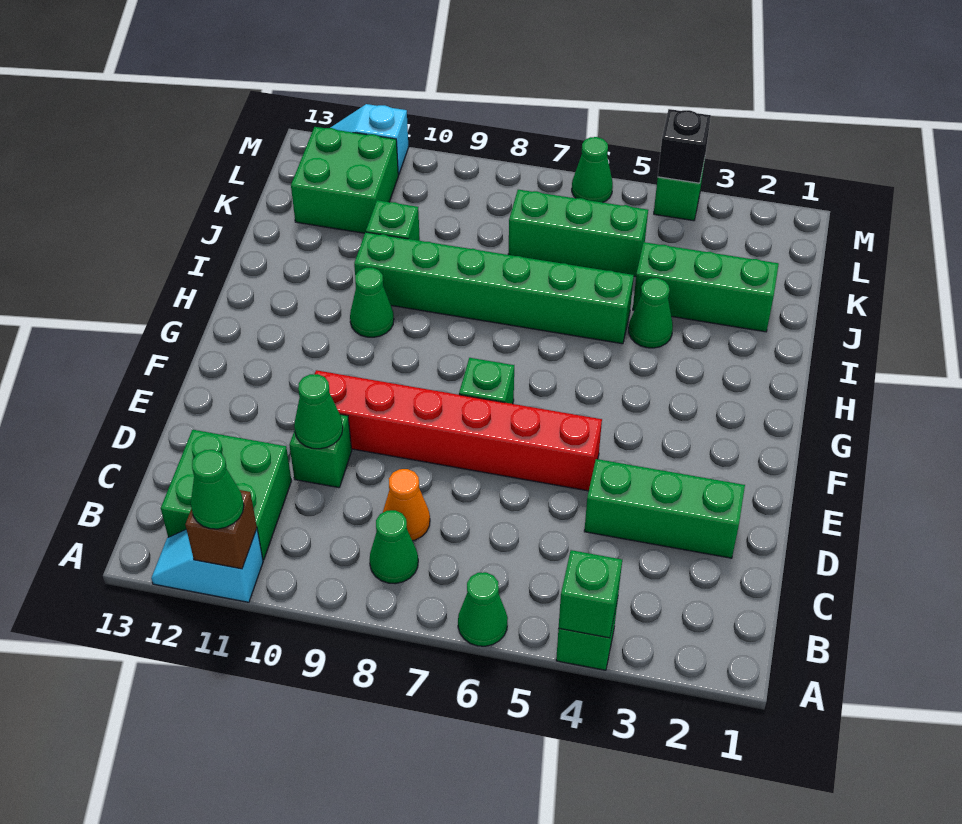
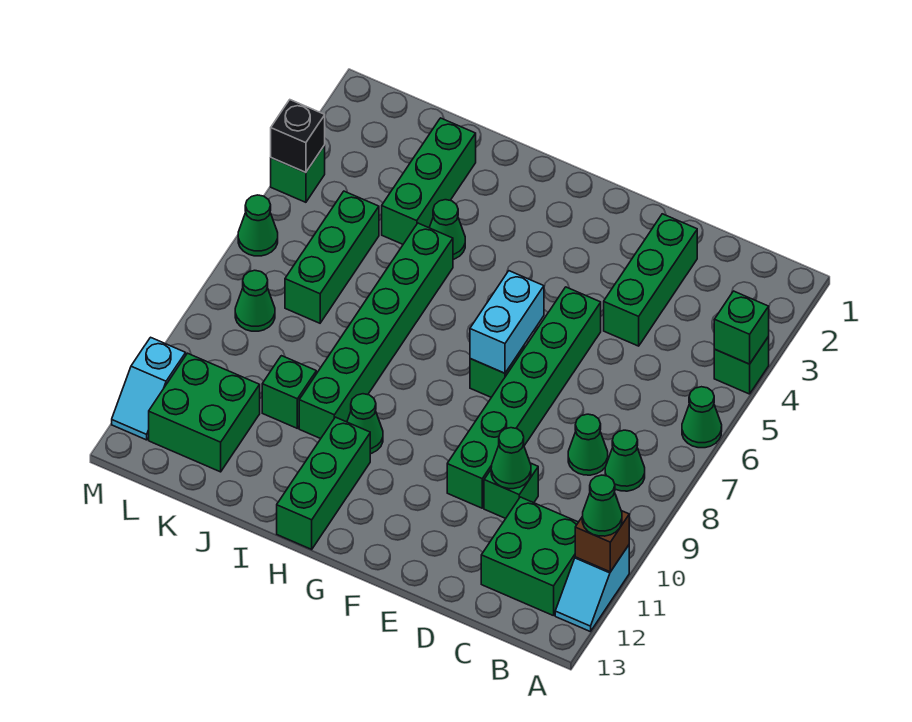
orange 1x1 cone [383,469,430,541] -> green 1x1 cone [568,414,608,475]
red 1x6 brick [315,370,602,491] -> green 1x6 brick [447,287,601,508]
none -> cyan 1x2 brick [470,271,544,373]
none -> green 1x3 brick [277,417,370,549]
none -> green 1x1 cone [235,270,275,331]

